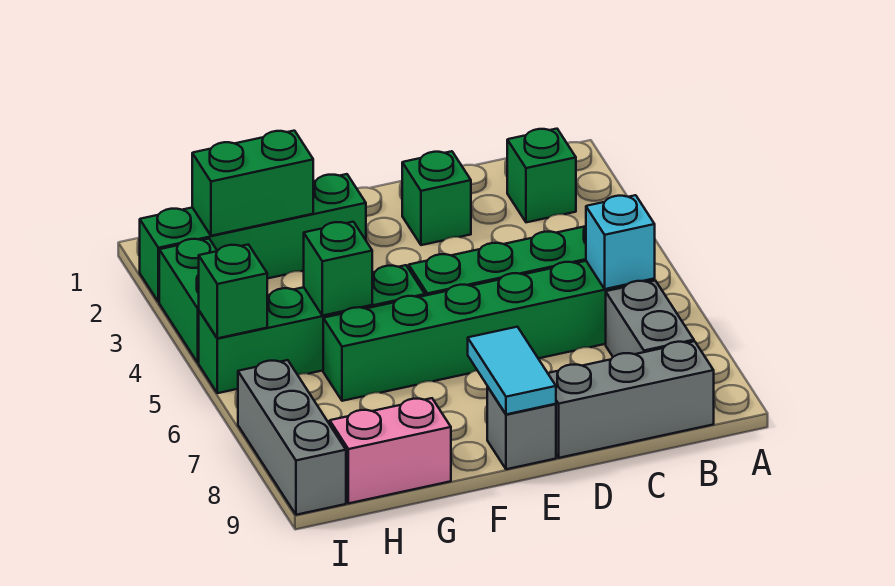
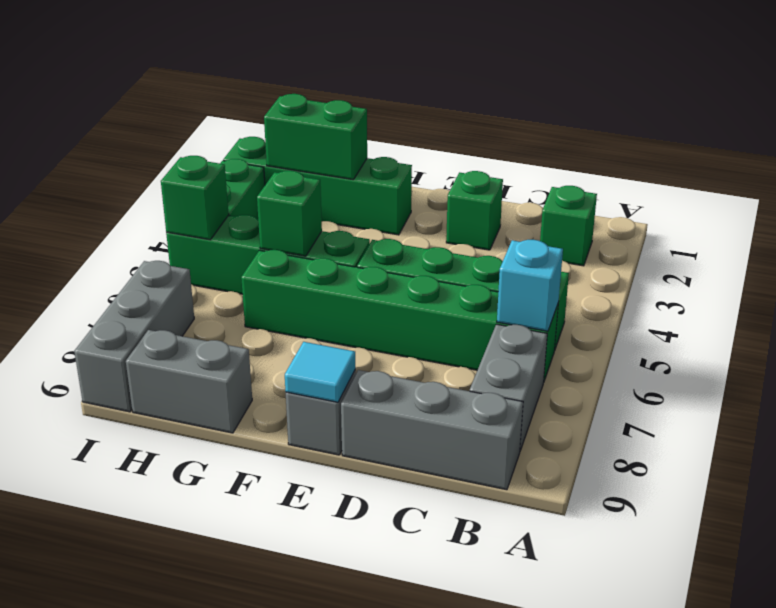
cyan 1x2 tile [468,327,556,414] -> cyan 1x1 tile [285,342,355,402]
pink 1x2 brick [330,398,451,503] -> grey 1x2 brick [126,330,252,433]

